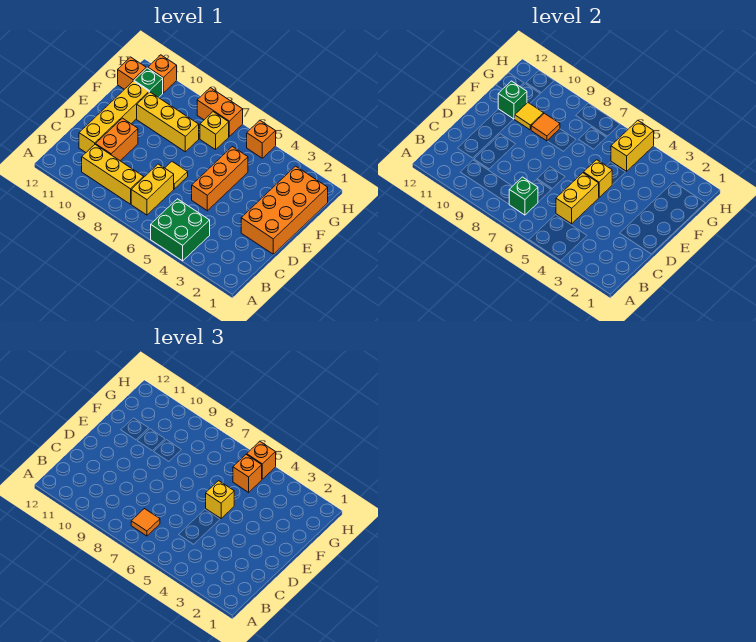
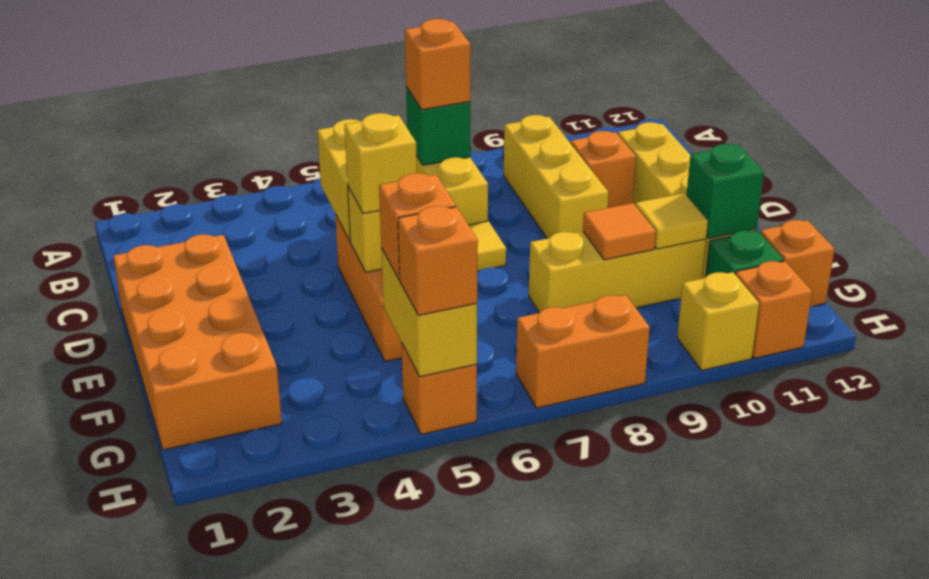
green 2x2 brick [151,199,210,261] -> none
orange 1x1 tile [131,509,160,536] -> orange 1x1 brick [405,19,471,110]
yellow 1x3 brick [82,144,144,204] -> yellow 1x3 brick turned to [504,115,609,239]
orange 1x2 brick [96,118,138,161] -> orange 1x1 brick [571,131,636,208]
yellow 1x1 brick [200,112,229,149] -> yellow 1x1 brick moved to [677,272,759,370]

